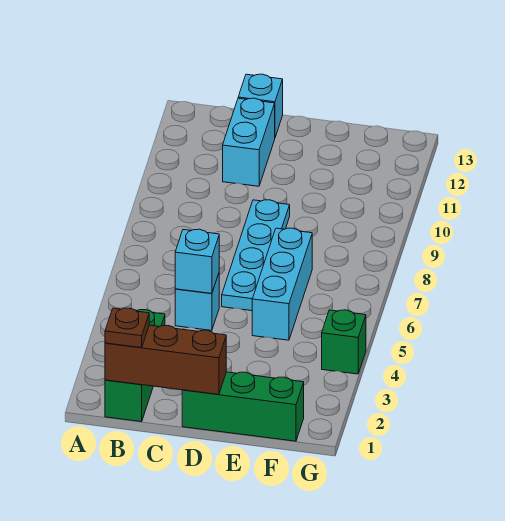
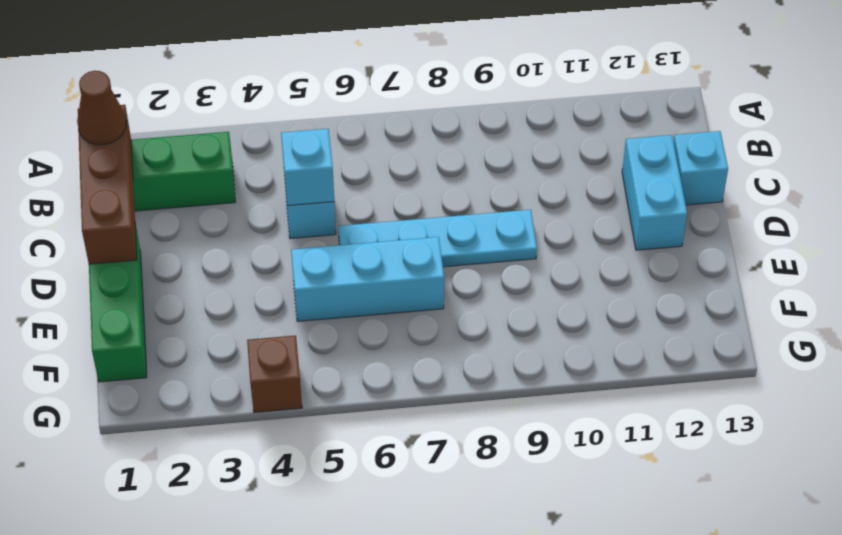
brown 1x1 plate [105,308,149,348] -> brown 1x1 cone [77,71,126,145]
cyan 1x2 brick [223,98,275,186] -> cyan 1x2 brick turned to [622,135,687,250]
green 1x1 brick [322,310,366,374] -> brown 1x1 brick [247,336,302,412]

